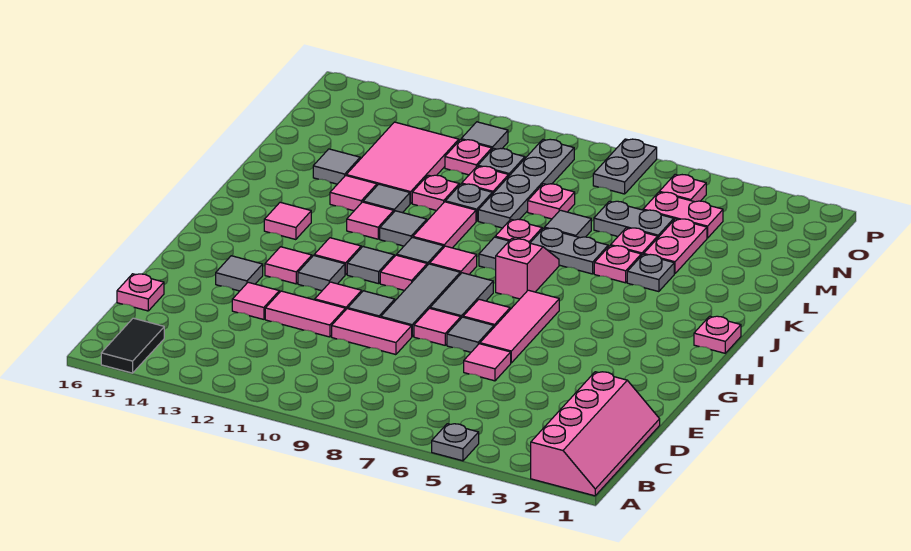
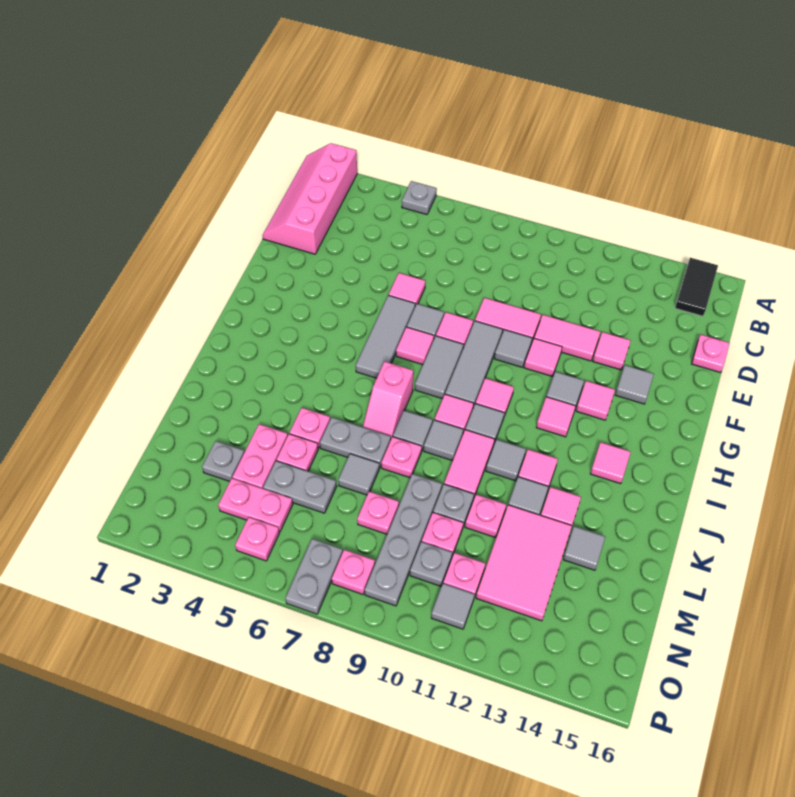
pink 1x3 tile [480,290,559,363] -> grey 1x3 tile [356,295,415,378]
grey 1x1 tile [347,247,394,284] -> grey 1x1 tile moved to [424,420,463,461]
pink 1x1 plate [694,316,741,353] -> pink 1x1 plate moved to [332,550,375,594]
grey 1x1 plate [627,254,674,292] -> grey 1x1 plate moved to [202,441,244,481]

